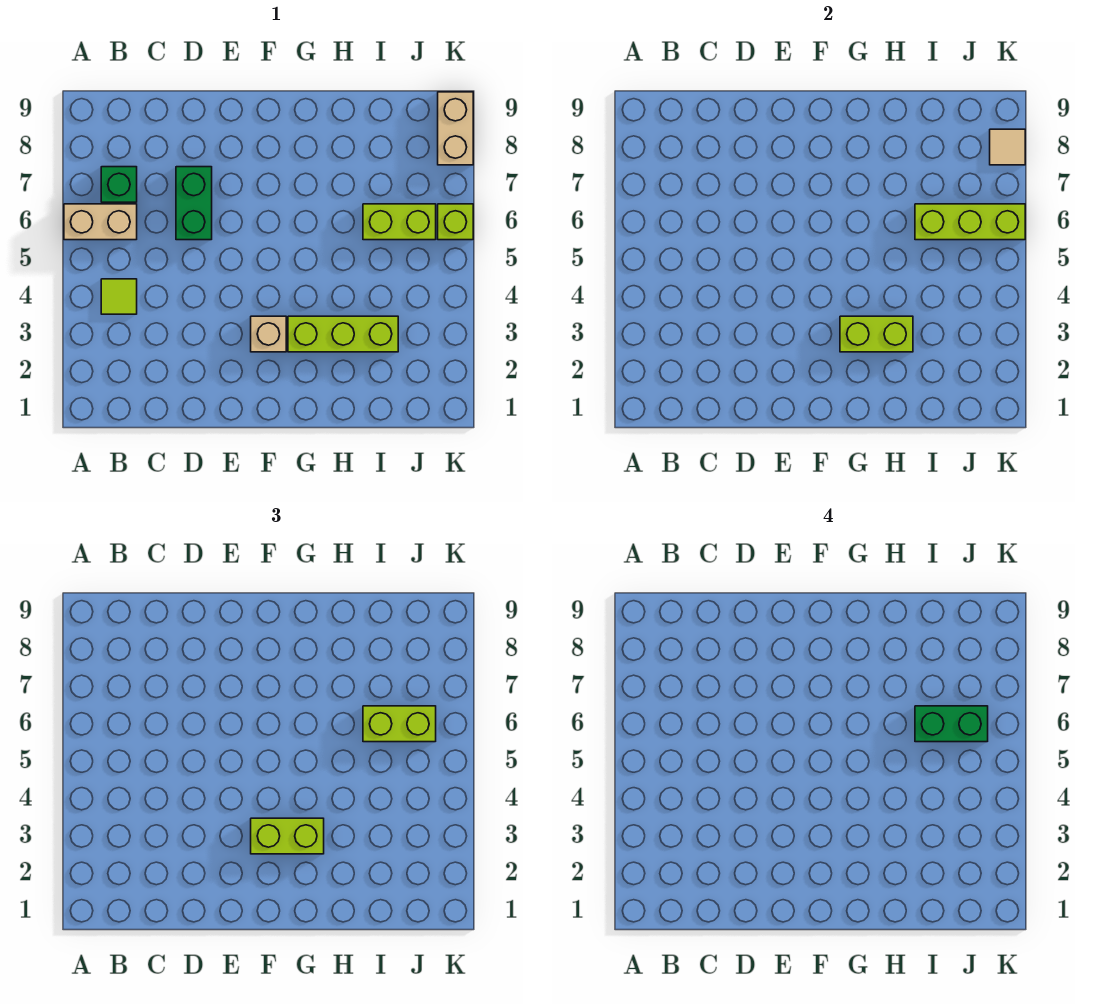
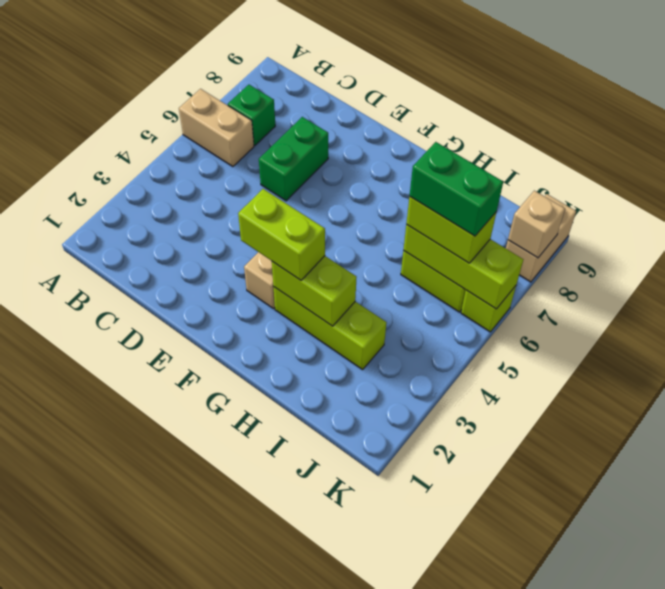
lime 1x1 tile [101,279,137,314] -> none
tan 1x1 tile [990,129,1025,165] -> tan 1x1 brick [508,191,565,258]

